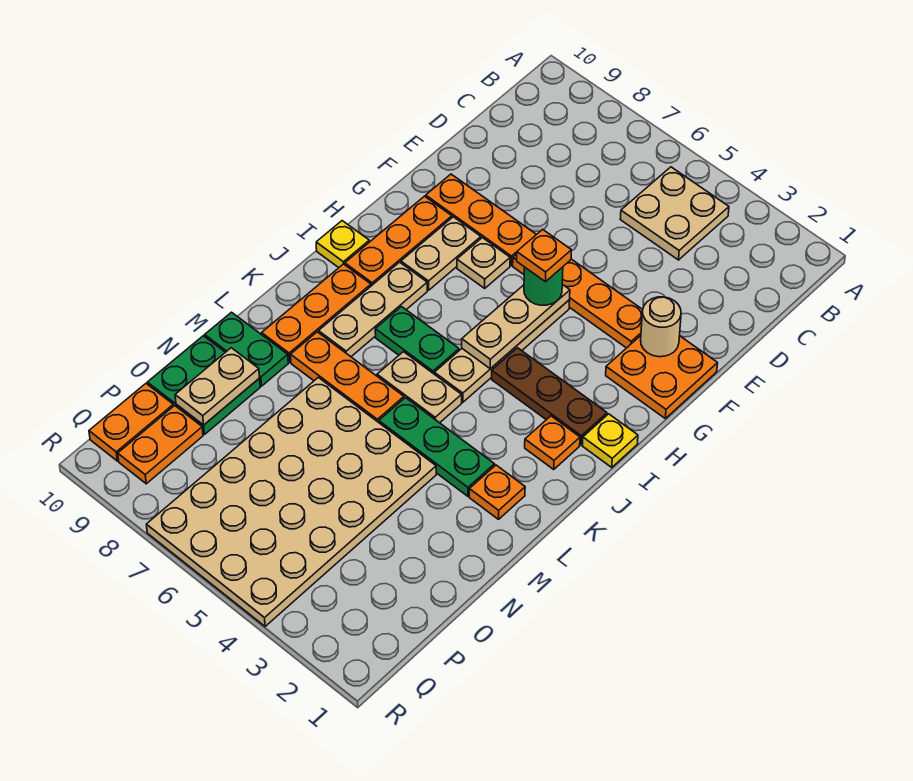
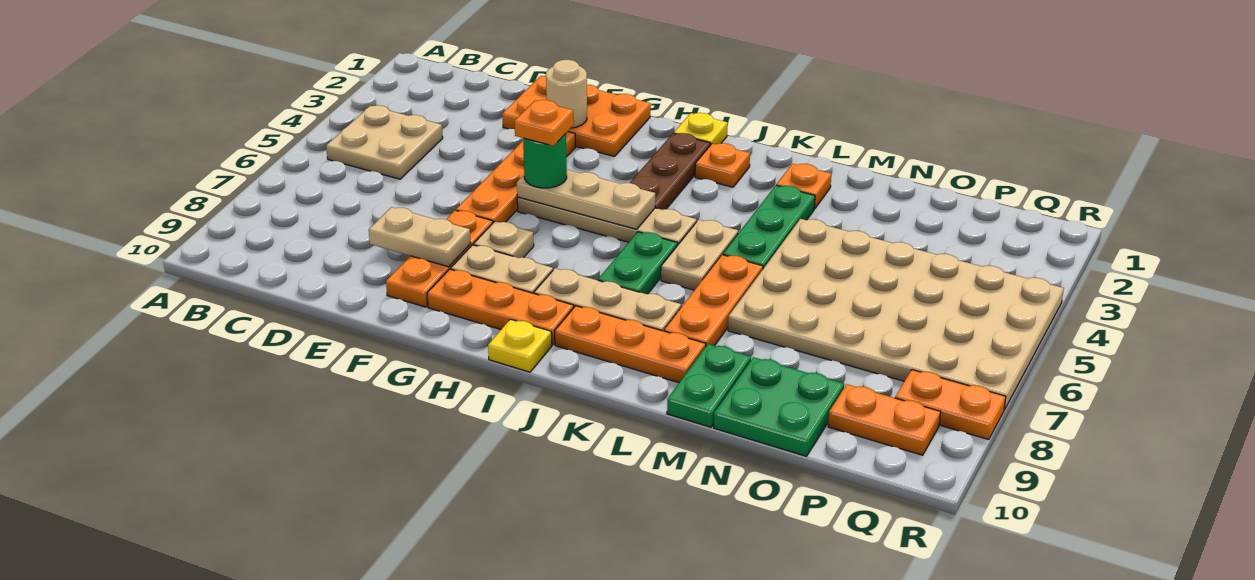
orange 2x2 plate [606,336,718,418] -> orange 2x3 plate [502,76,651,156]
tan 1x2 plate [175,348,260,425] -> tan 1x2 plate moved to [369,207,471,267]
orange 1x2 plate [89,384,173,461] -> orange 1x2 plate moved to [895,370,1006,440]

